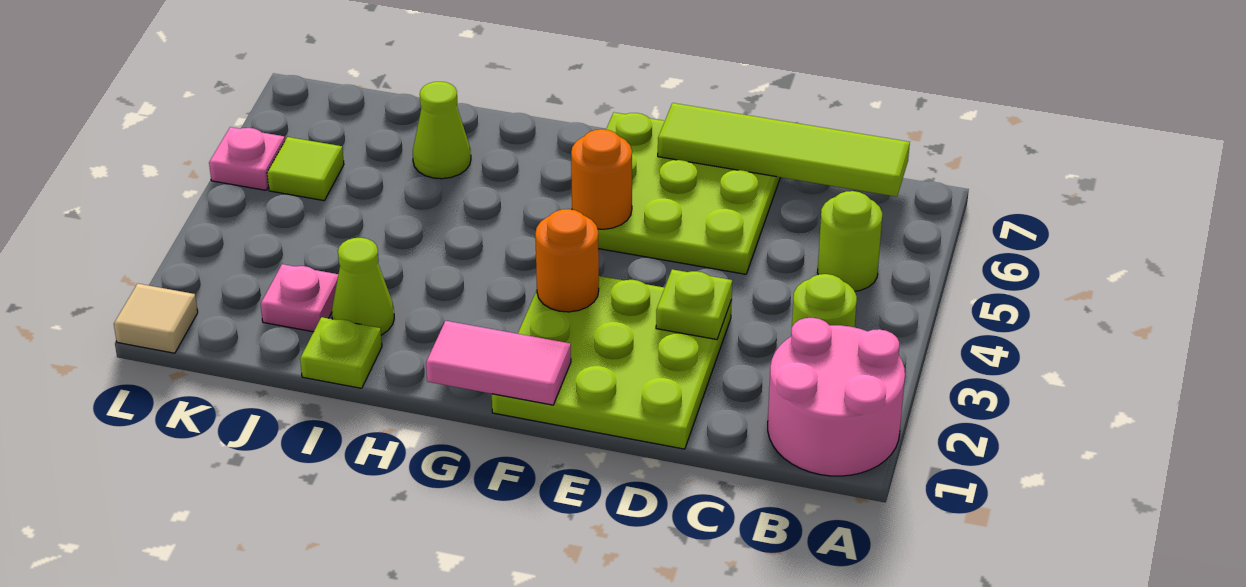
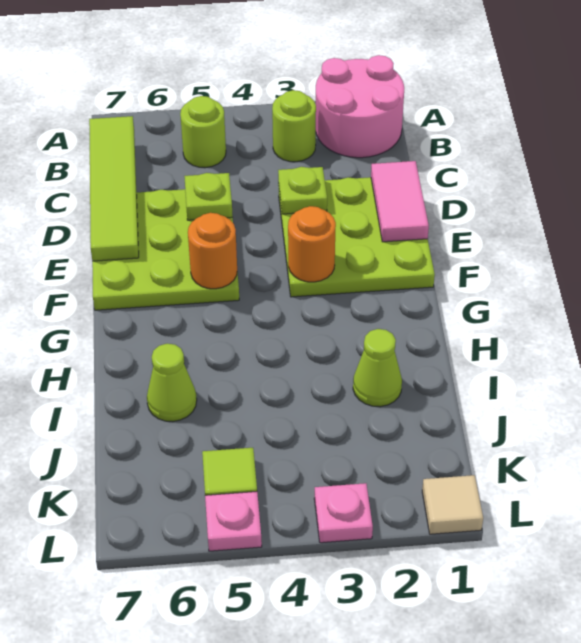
pink 1x2 tile [426,321,571,405] -> pink 1x2 tile moved to [371,161,429,242]
lime 1x1 plate [300,317,382,388] -> lime 1x1 plate moved to [184,173,233,220]
pink 1x1 plate [261,264,338,332] -> pink 1x1 plate moved to [314,483,373,543]

